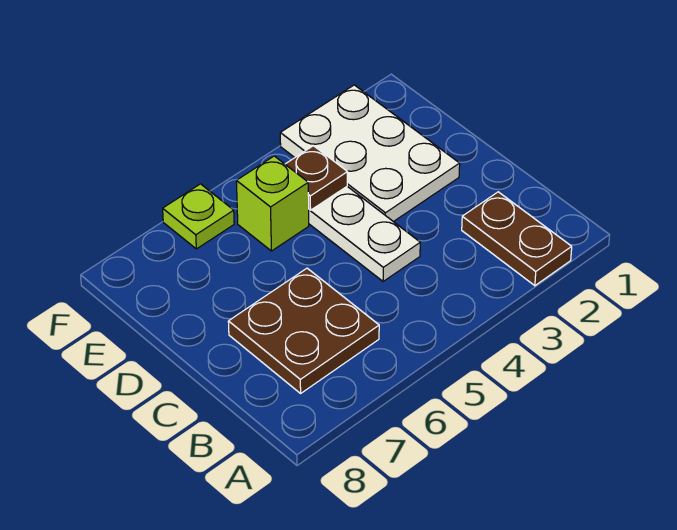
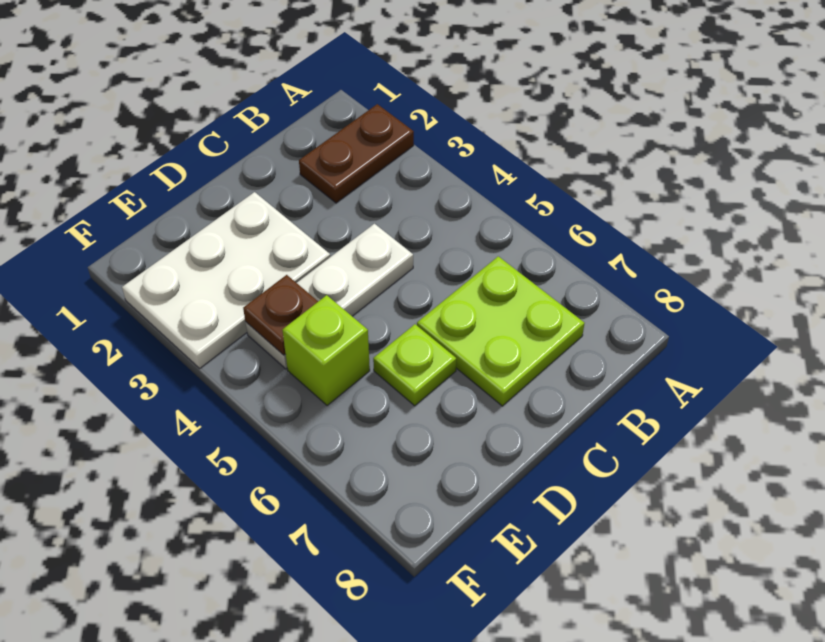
brown 2x2 plate [228,268,379,393] -> lime 2x2 plate [417,256,585,406]
lime 1x1 plate [163,184,234,249] -> lime 1x1 plate moved to [373,324,456,406]

